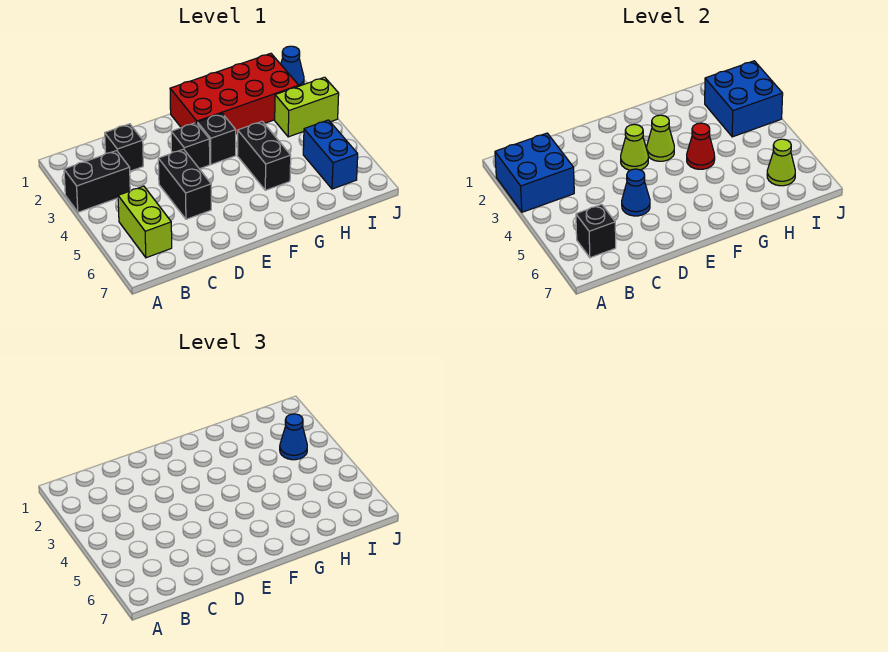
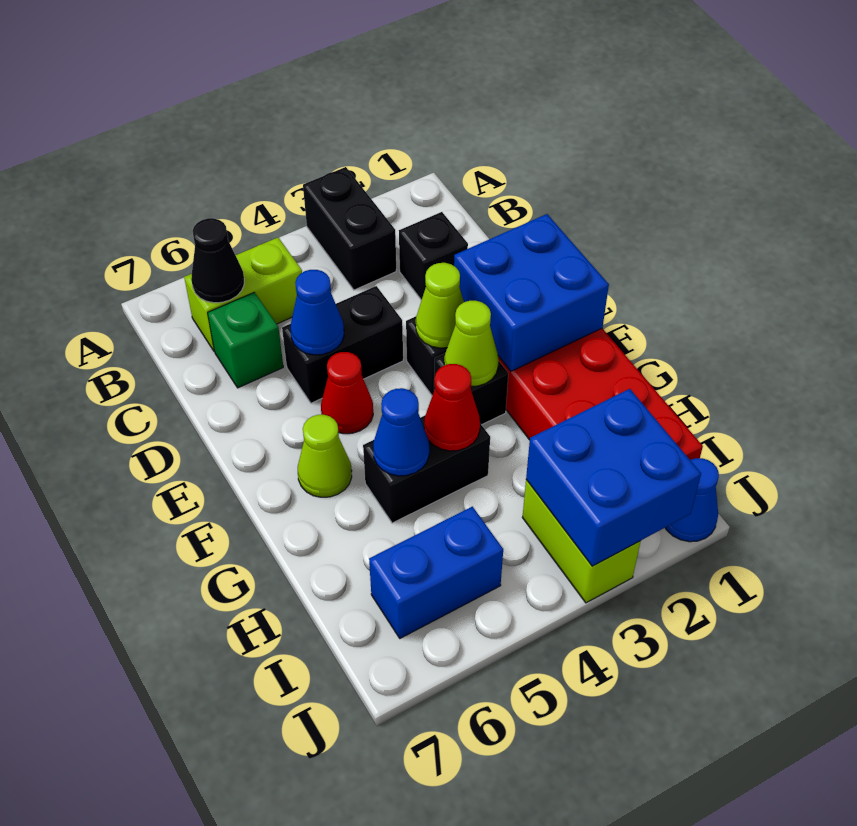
blue 2x2 brick [495,133,574,212] -> blue 2x2 brick moved to [454,214,609,371]
black 1x1 brick [576,204,616,258] -> black 1x1 cone [191,218,244,303]
none -> green 1x1 brick [208,292,283,388]
none -> red 1x1 cone [321,352,373,434]
blue 1x1 cone [280,414,307,460] -> blue 1x1 cone moved to [373,388,429,476]
lime 1x1 cone [767,139,795,186] -> lime 1x1 cone moved to [298,415,352,497]

